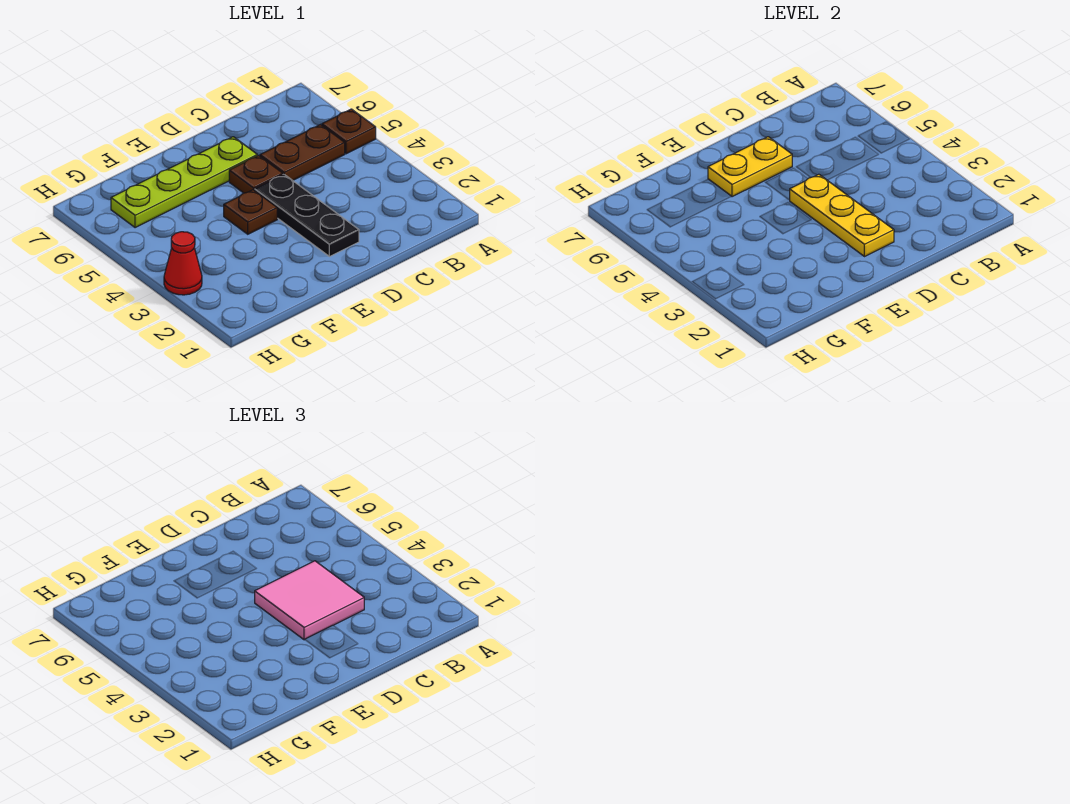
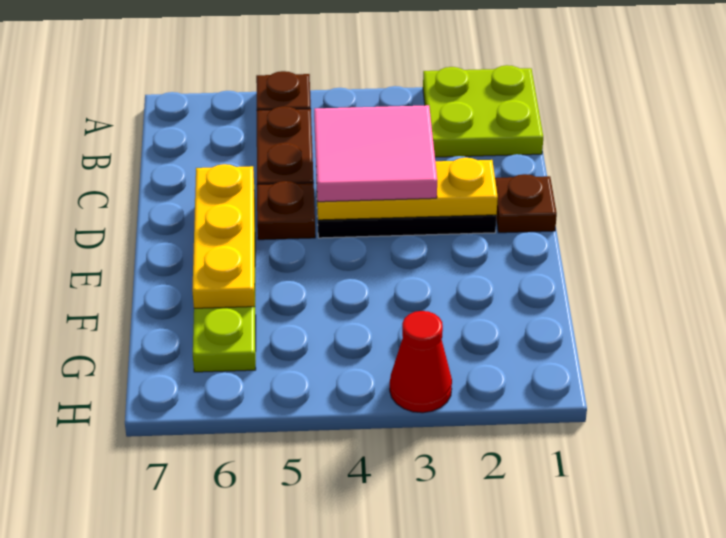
none -> lime 2x2 plate [423,65,543,157]
yellow 1x2 plate [708,137,792,197] -> yellow 1x3 plate [192,164,255,308]
brown 1x1 plate [224,190,277,234] -> brown 1x1 plate moved to [495,174,557,233]

